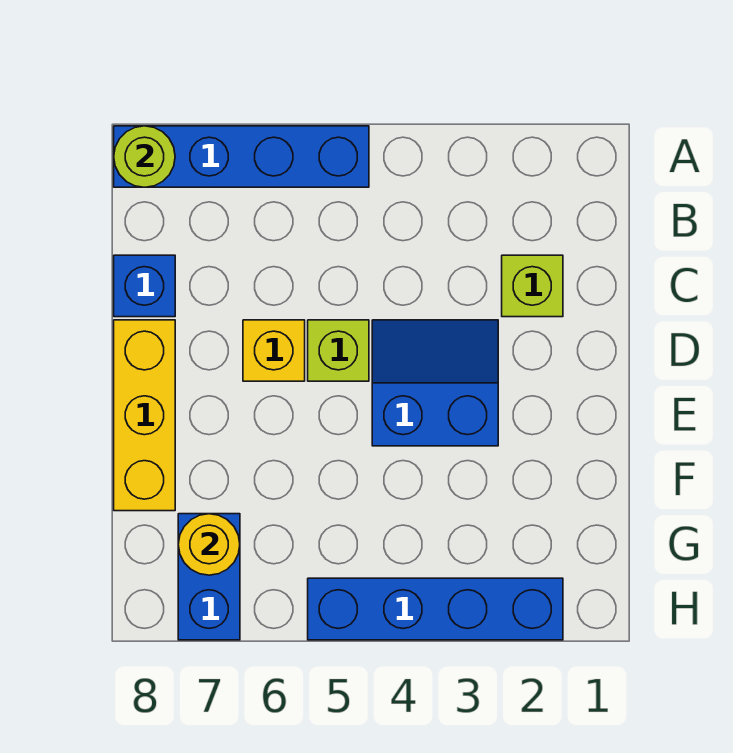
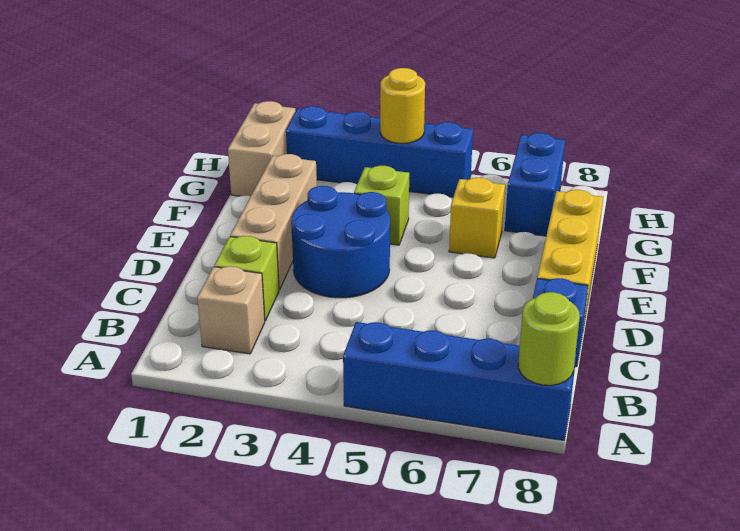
none -> tan 1x1 brick [197,266,265,354]
none -> tan 1x3 brick [230,154,317,290]
blue 2x2 slope [372,320,498,446] -> blue 2x2 round brick [291,186,390,298]
lime 1x1 brick [308,320,369,381] -> lime 1x1 brick moved to [354,166,409,245]
yellow 1x1 brick [243,320,305,381] -> yellow 1x1 brick moved to [449,178,505,258]
none -> tan 1x2 brick [228,101,296,196]
yellow 1x1 round brick [178,514,240,575] -> yellow 1x1 round brick moved to [380,68,425,143]

